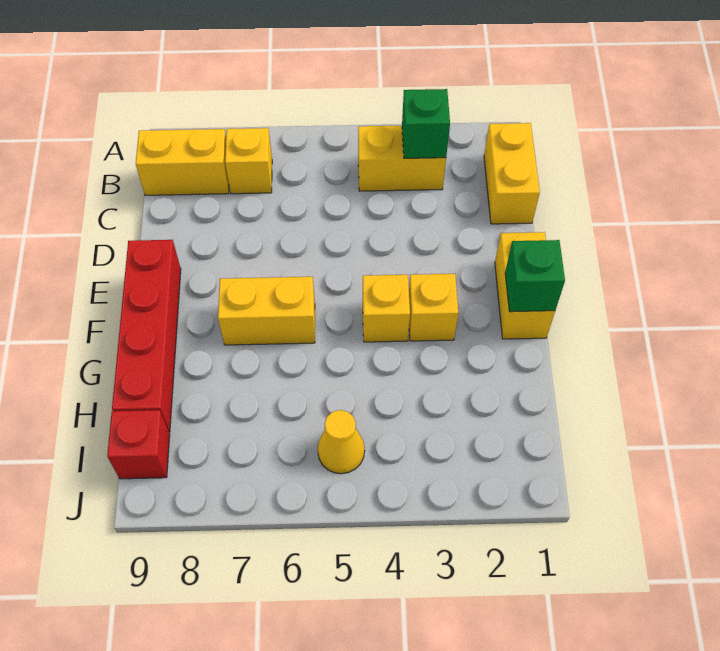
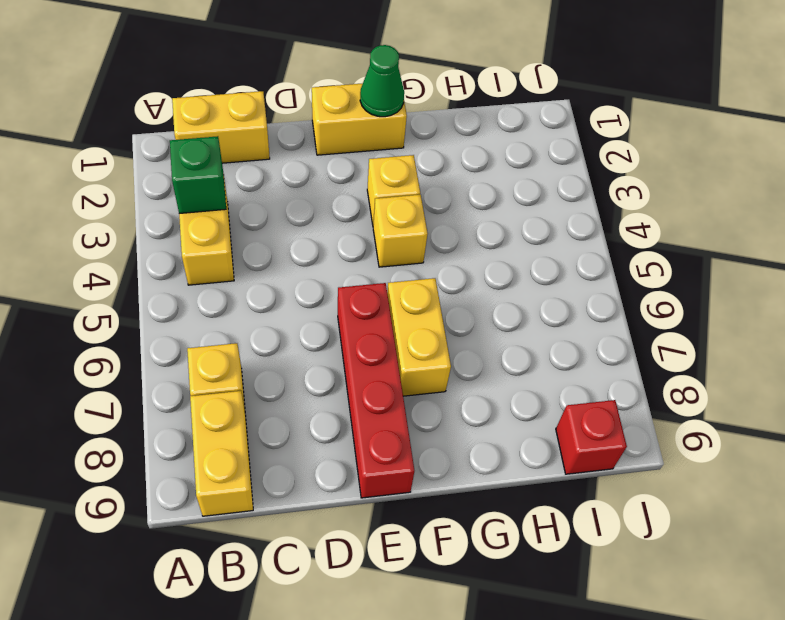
red 1x4 brick [112,240,181,432] -> red 1x4 brick turned to [338,283,414,498]
green 1x1 brick [505,240,565,312] -> green 1x1 cone [360,45,404,117]
yellow 1x1 cone [318,410,365,474] -> none

